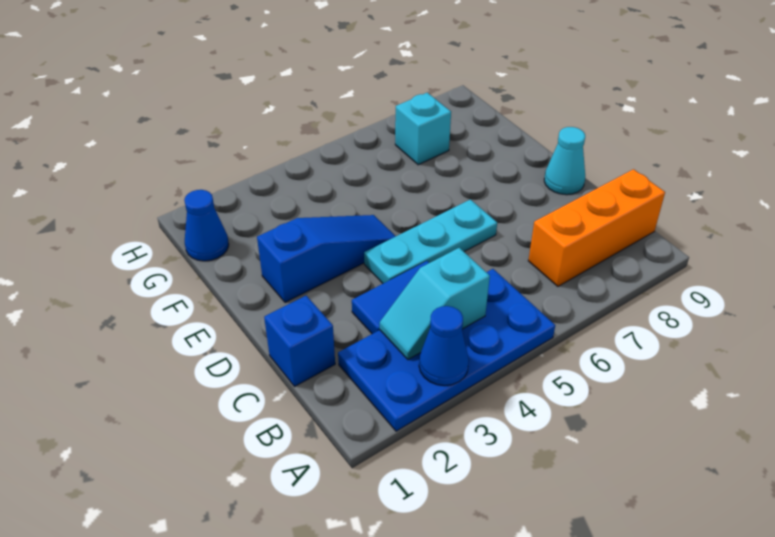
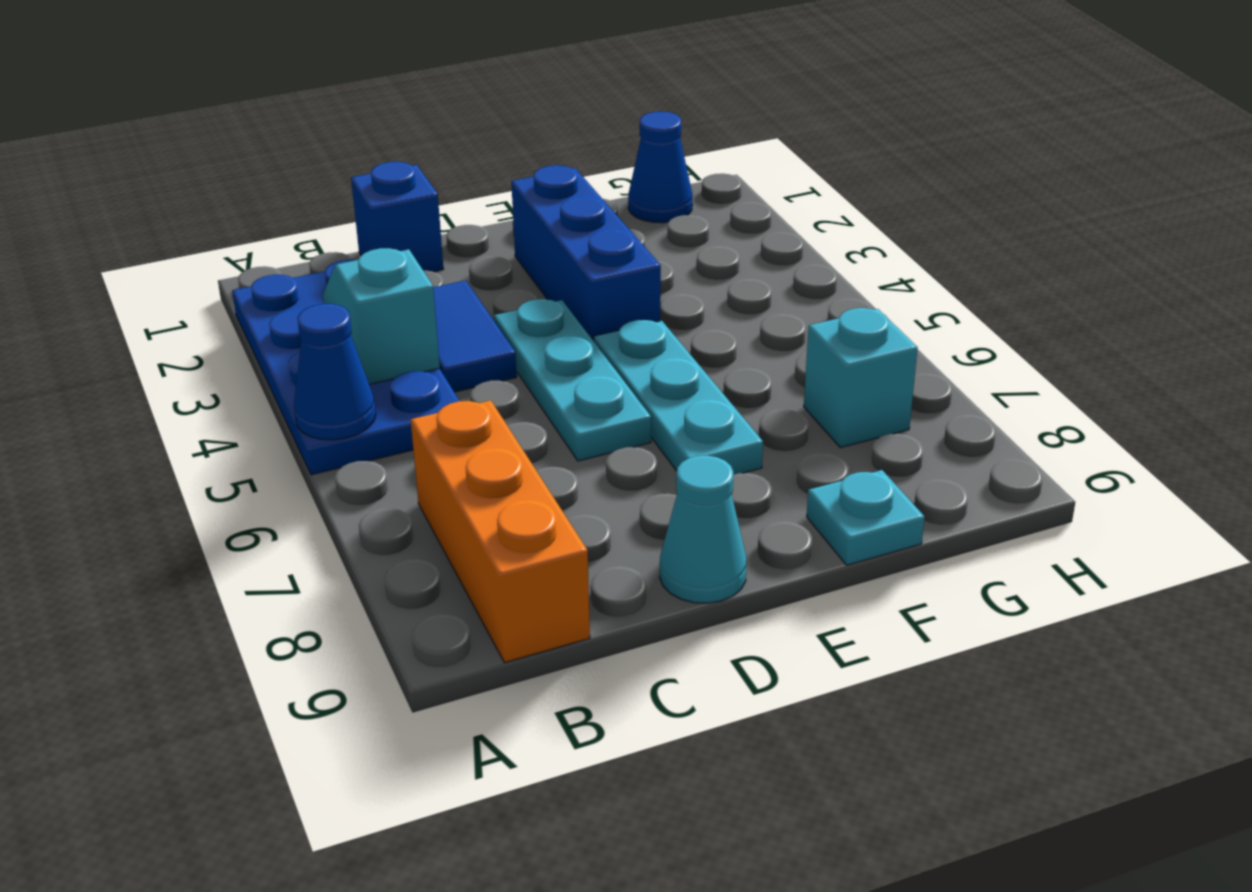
blue 1x1 cone [419,306,469,386] -> blue 1x1 cone moved to [294,304,376,440]
blue 1x3 slope [257,215,396,303] -> blue 1x3 brick [511,165,661,341]
none -> cyan 1x3 plate [594,320,763,475]
none -> cyan 1x1 plate [807,470,925,565]

